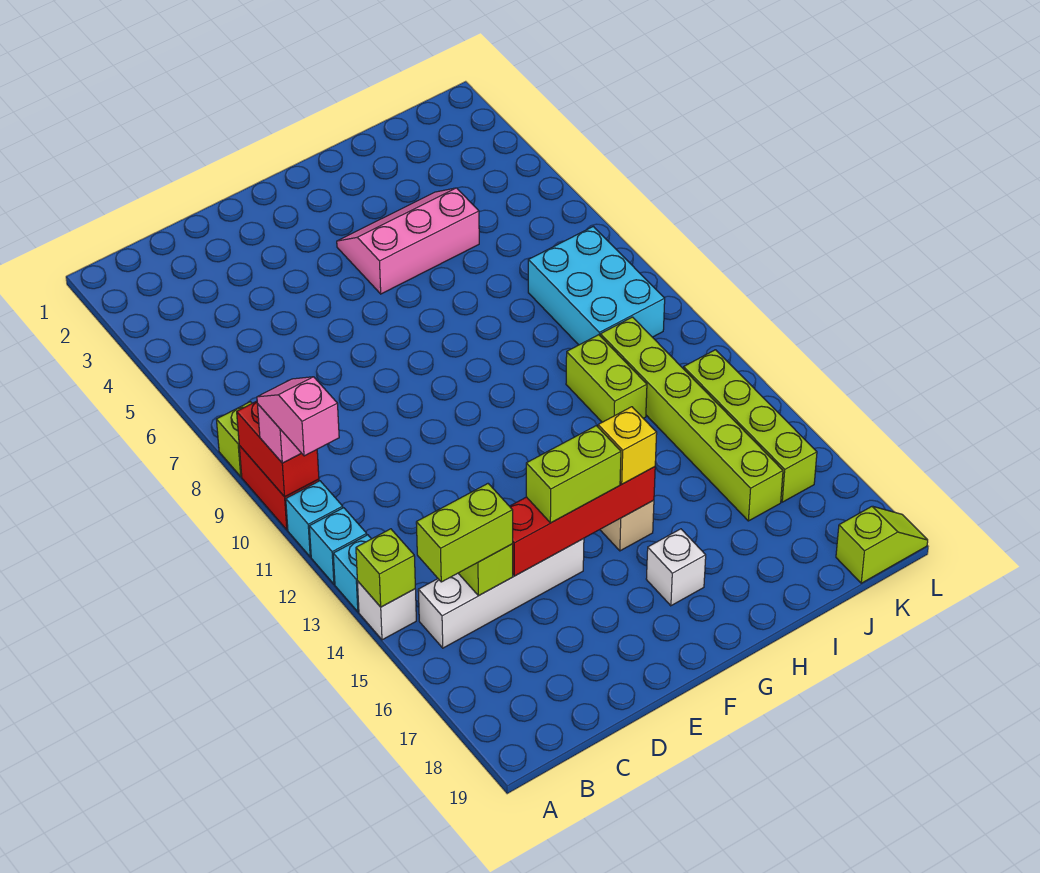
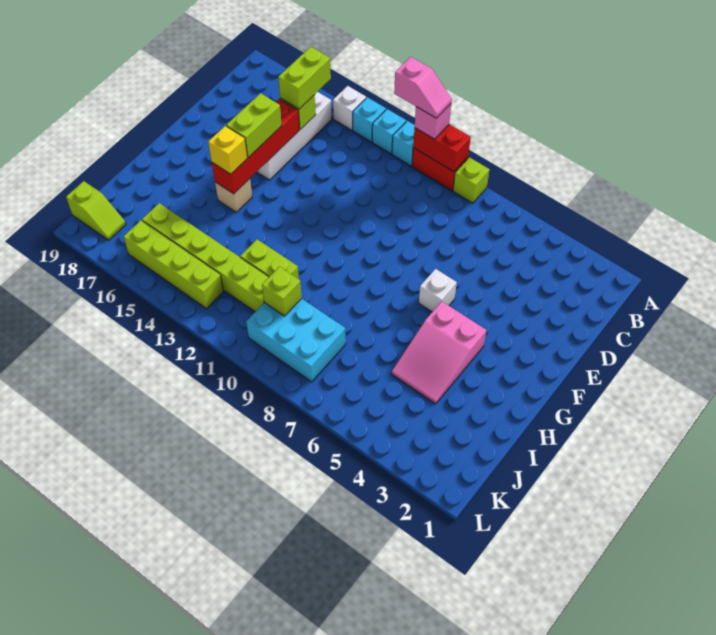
lime 1x1 brick [356,529,415,607] -> lime 1x1 brick moved to [262,267,302,316]
pink 2x3 slope [337,188,479,294] -> pink 2x3 slope turned to [391,302,486,404]
white 1x1 brick [646,529,706,606] -> white 1x1 brick moved to [419,269,457,312]
lime 1x2 slope [836,506,928,583] -> lime 1x2 slope turned to [66,181,126,240]

